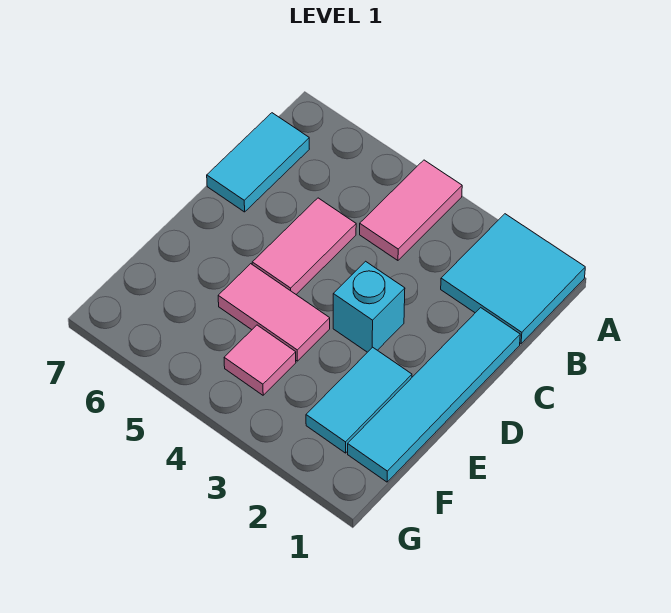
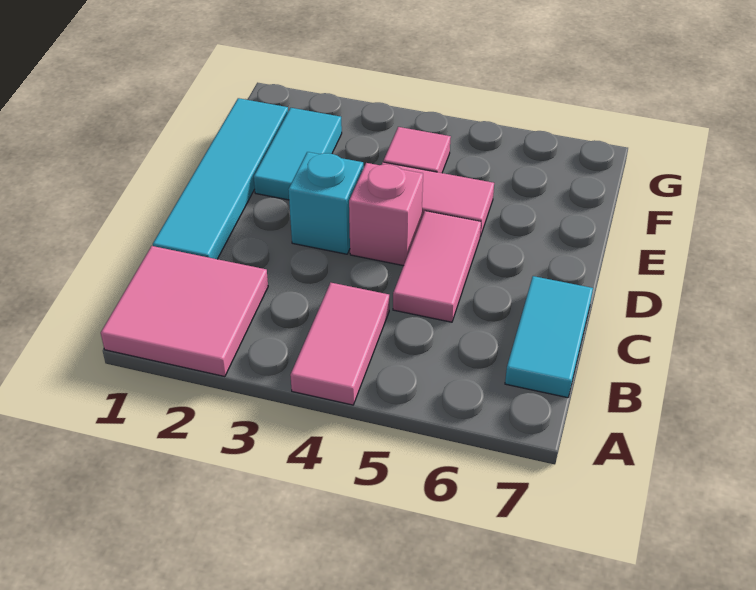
cyan 2x2 tile [441,214,585,344] -> pink 2x2 tile [101,246,268,377]
none -> pink 1x1 brick [349,163,423,266]

